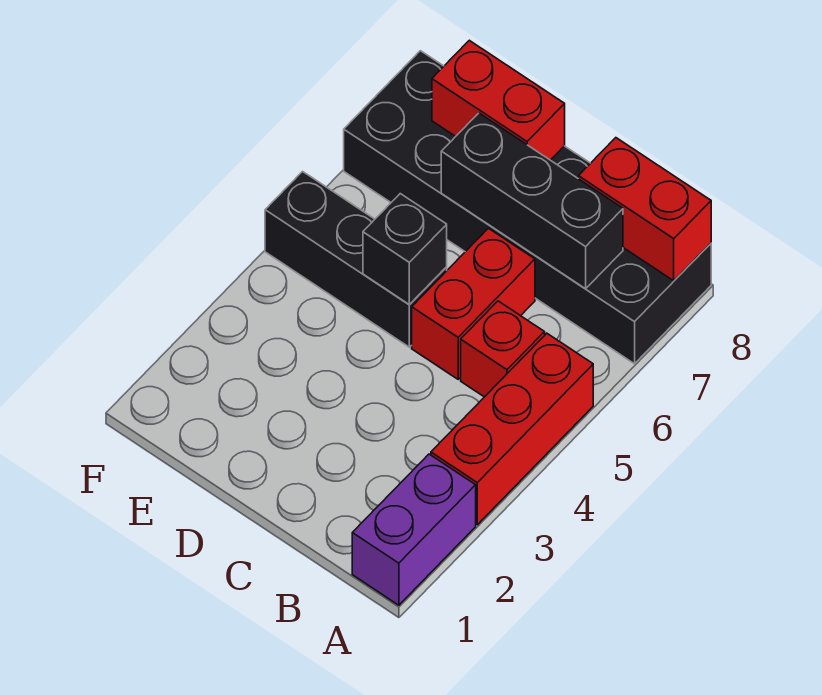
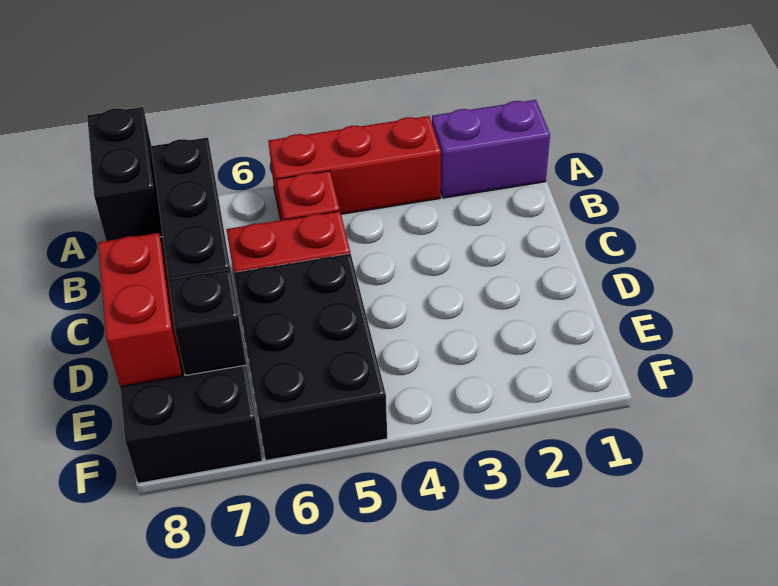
red 1x2 brick [578,138,711,281] -> black 1x2 brick [87,107,163,241]
black 1x3 brick [265,172,447,347] -> black 2x3 brick [234,254,387,461]
black 1x1 brick [363,194,447,305] -> black 1x1 brick moved to [168,269,246,376]

